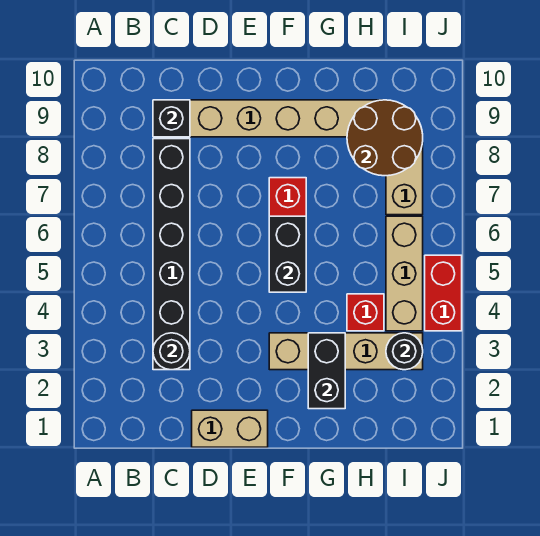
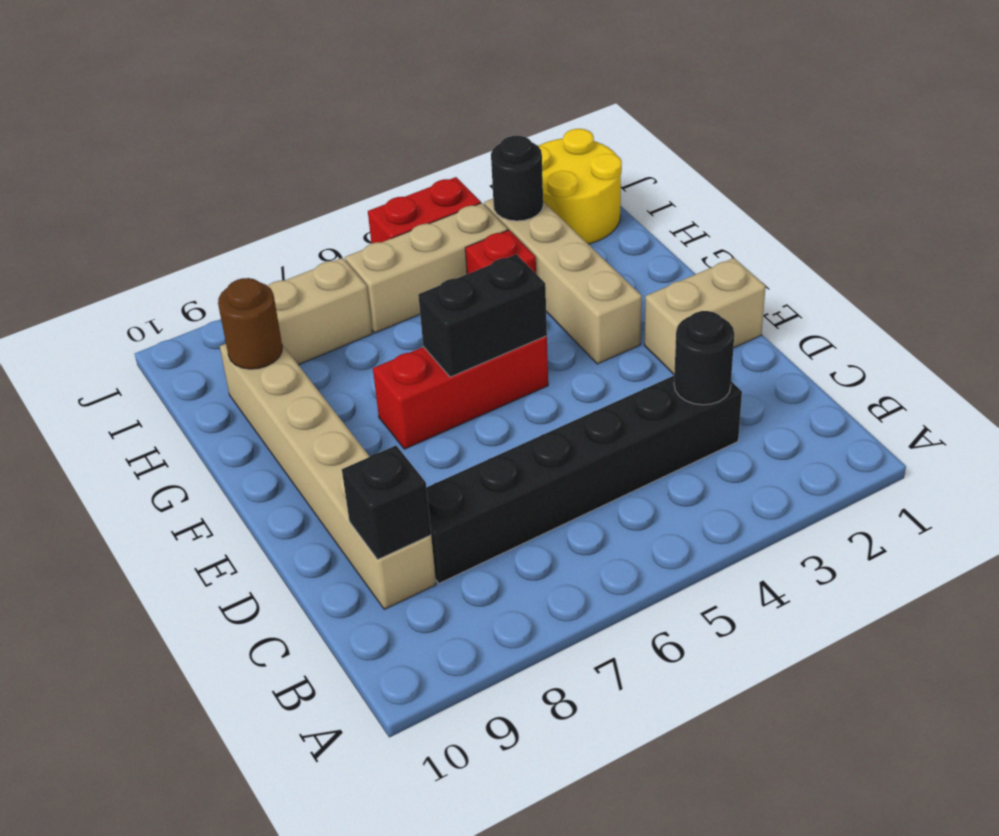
tan 1x2 brick [192,410,268,447] -> tan 1x2 brick turned to [644,258,766,374]
black 1x2 brick [308,333,345,409] -> none
brown 2x2 round brick [347,100,423,176] -> brown 1x1 round brick [218,278,282,369]
none -> yellow 2x2 round brick [538,129,622,244]

